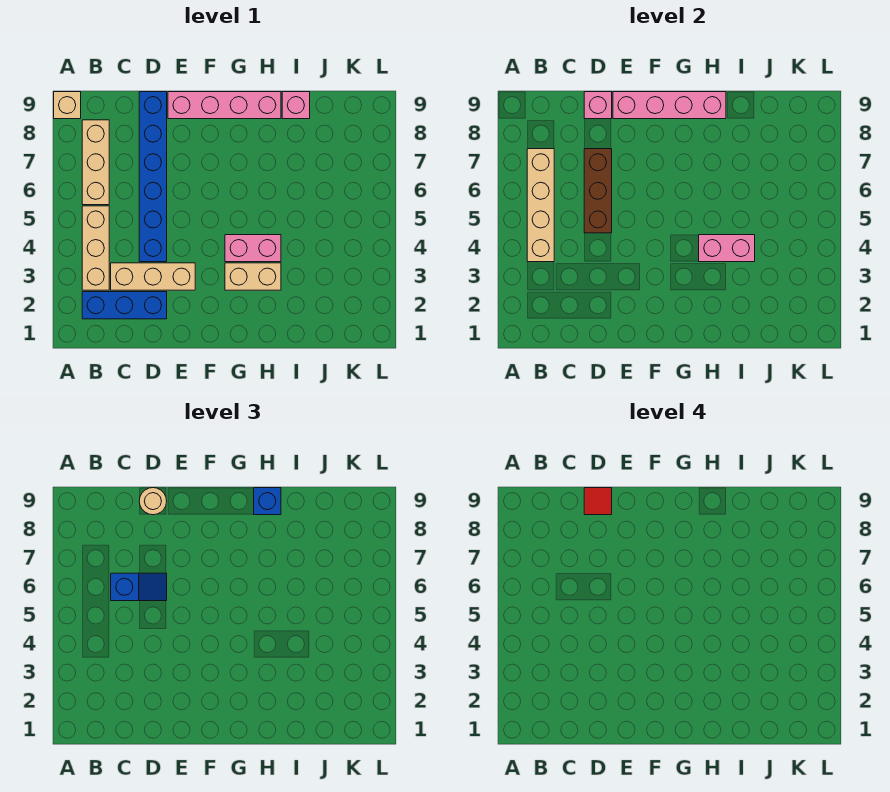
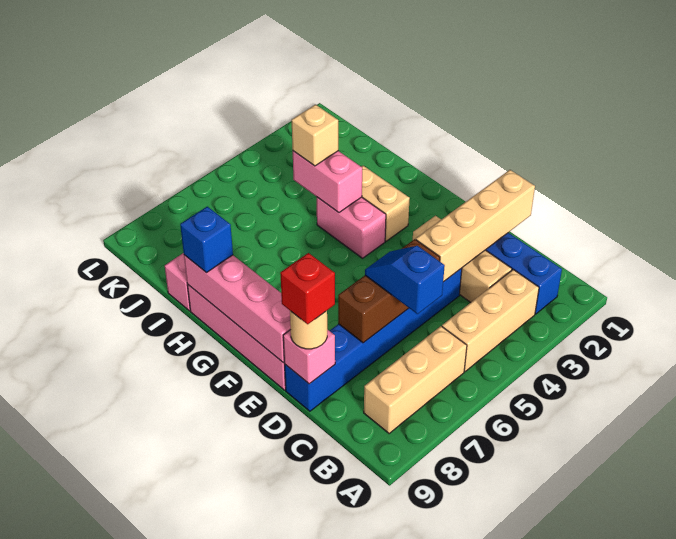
tan 1x1 brick [54,92,81,119] -> tan 1x1 brick moved to [292,105,338,166]
tan 1x4 brick [527,149,554,262] -> tan 1x4 brick moved to [416,170,535,282]
red 1x1 tile [584,488,612,515] -> red 1x1 brick [280,253,335,324]

